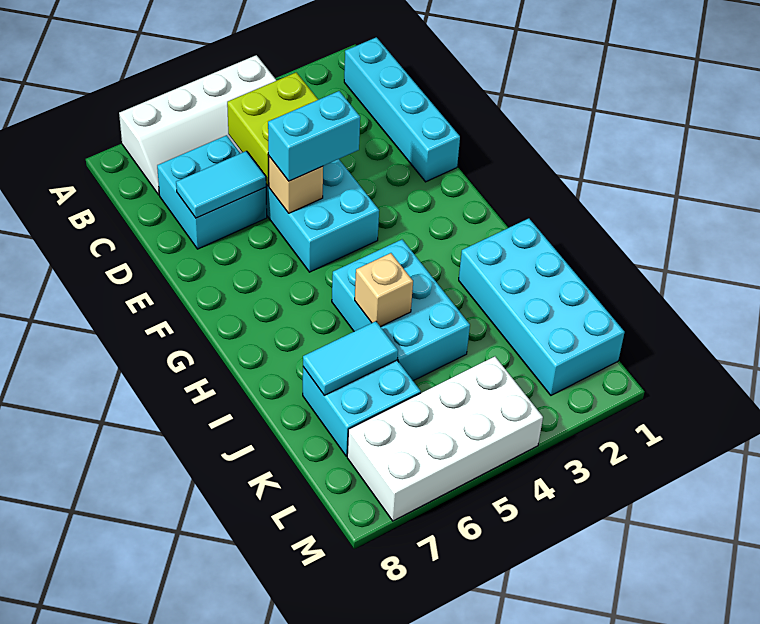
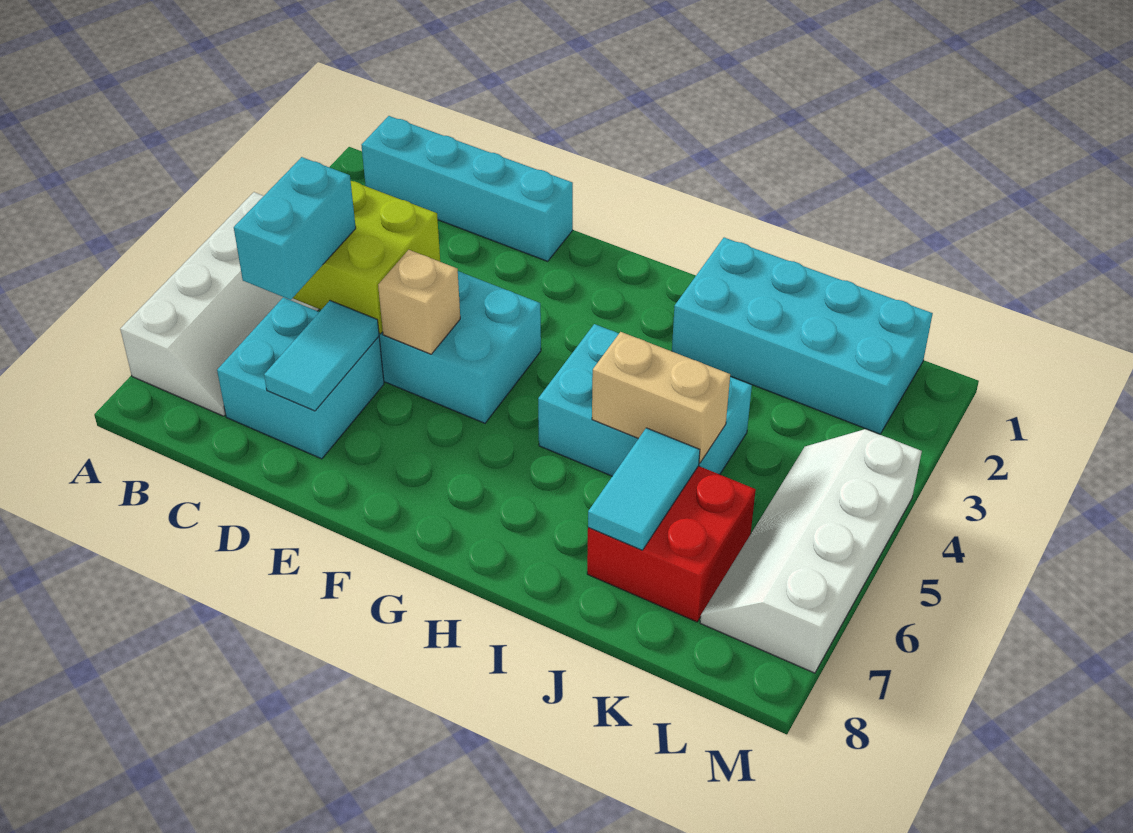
cyan 1x2 brick [268,91,360,181] -> cyan 1x2 brick moved to [234,157,356,300]
tan 1x1 brick [355,253,413,327] -> tan 1x2 brick [592,332,730,463]
cyan 2x2 brick [303,360,421,456] -> red 2x2 brick [587,466,756,622]
white 2x4 brick [347,357,543,521] -> white 2x4 slope [700,429,922,673]

